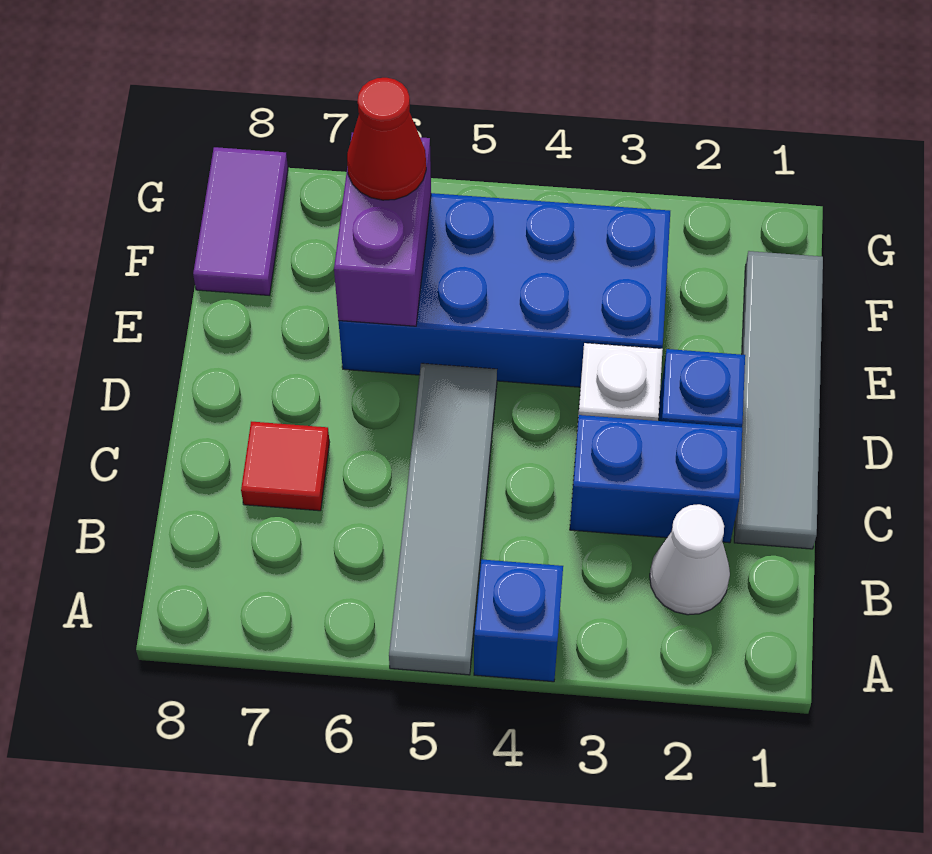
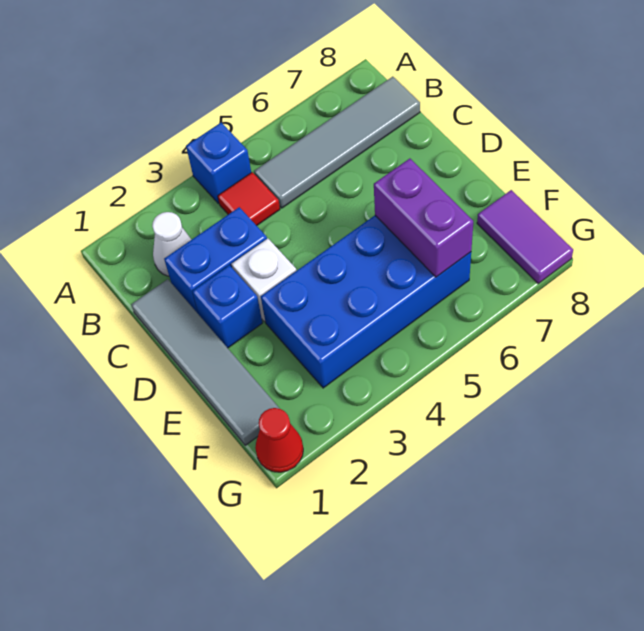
grey 1x4 tile [389,363,497,675] -> grey 1x4 tile turned to [254,77,420,208]
red 1x1 tile [241,422,330,511] -> red 1x1 tile moved to [218,172,280,226]
red 1x1 cone [347,78,426,200] -> red 1x1 cone moved to [255,408,303,472]

